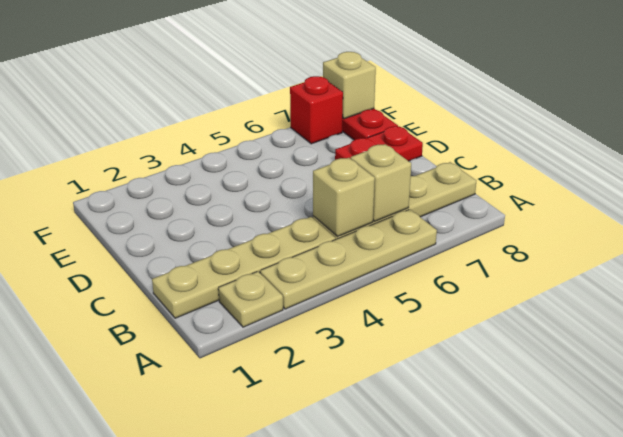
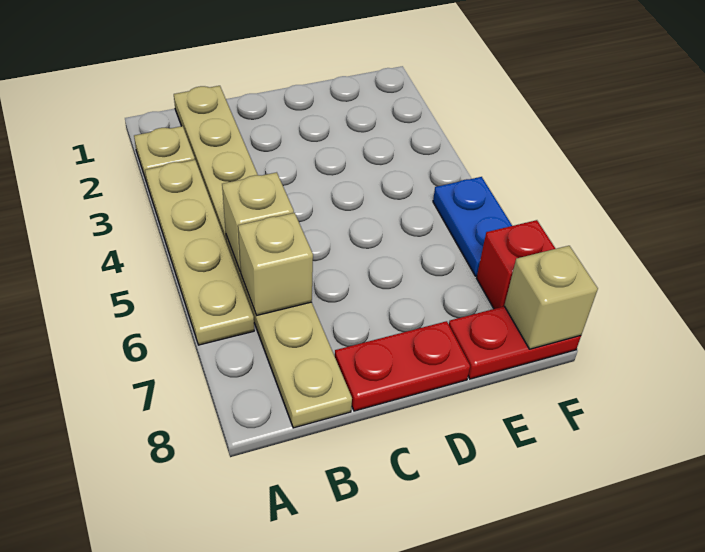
red 1x2 plate [335,126,423,161] -> red 1x2 plate turned to [335,321,470,411]
none -> blue 1x2 plate [433,177,512,276]

